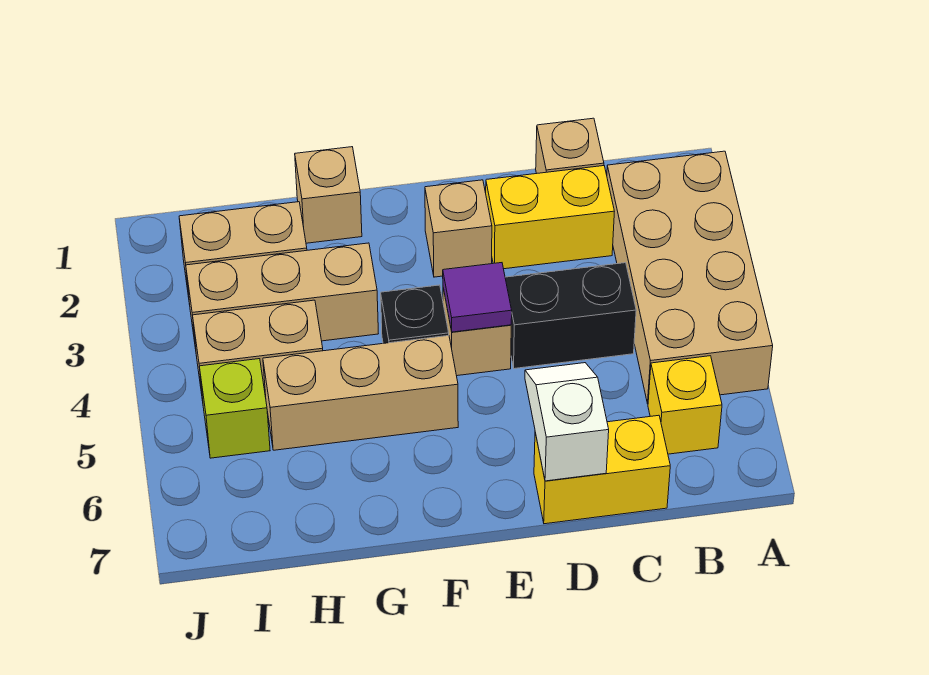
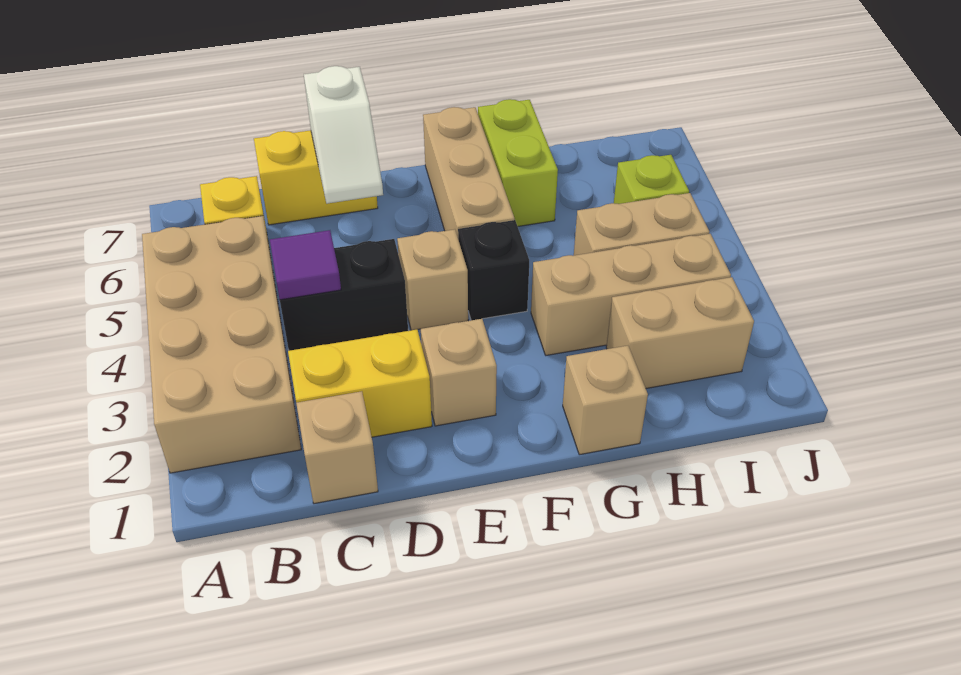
purple 1x1 tile [443,263,512,332] -> purple 1x1 tile moved to [270,230,341,300]
tan 1x3 brick [263,336,458,450] -> tan 1x3 brick turned to [423,107,515,236]
none -> lime 1x2 brick [478,99,558,226]

